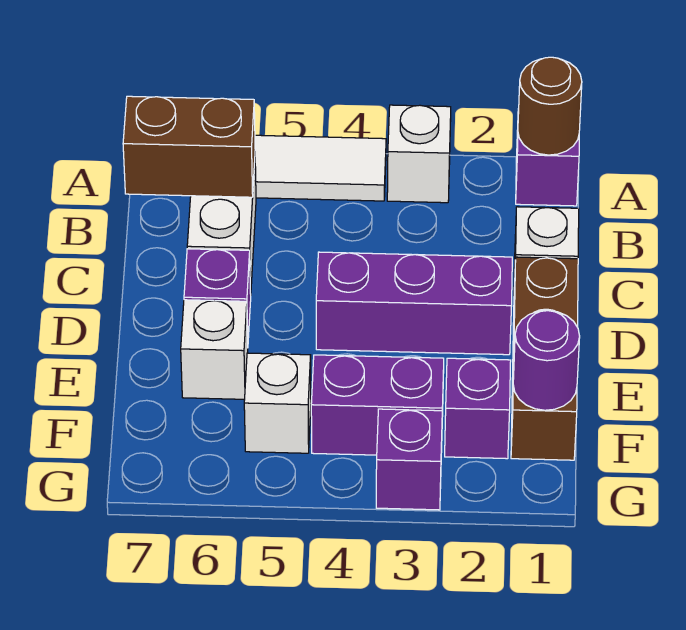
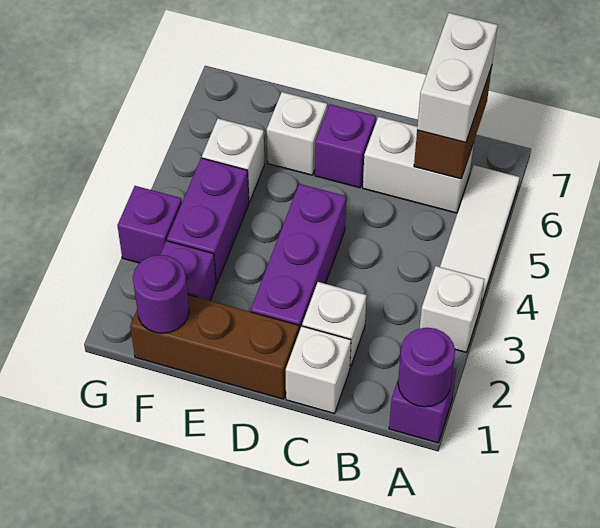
brown 1x1 round brick [518,57,582,155] -> purple 1x1 round brick [398,328,455,407]
none -> white 1x2 brick [417,13,498,142]
none -> white 1x1 brick [302,282,367,368]

